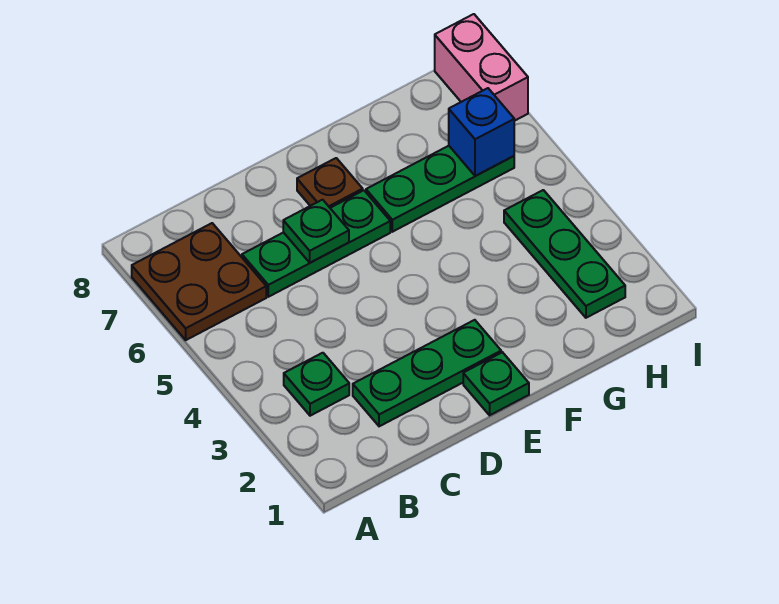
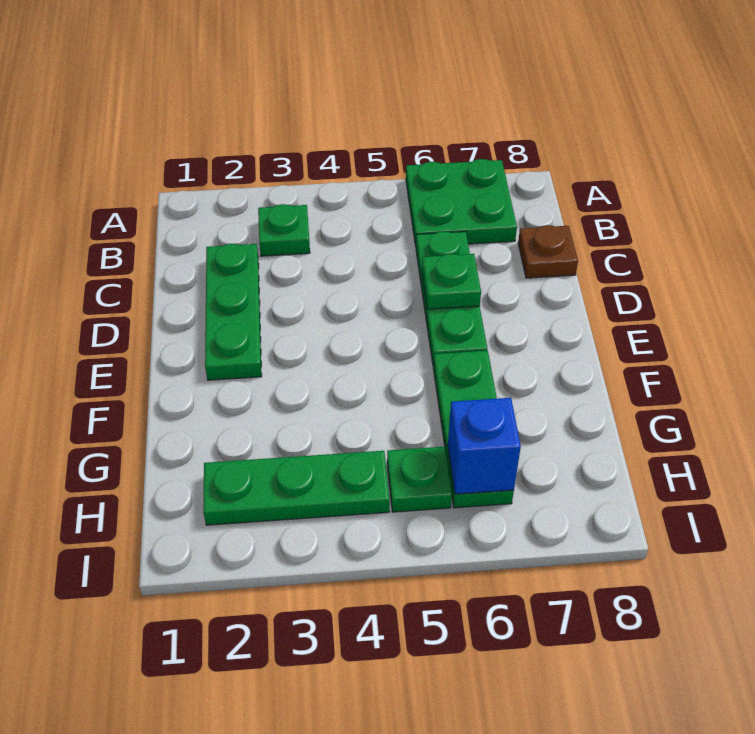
brown 2x2 plate [132,223,266,340] -> green 2x2 plate [406,159,517,246]
green 1x1 plate [463,352,529,415] -> green 1x1 plate moved to [387,447,452,512]
brown 1x1 plate [297,158,363,208] -> brown 1x1 plate moved to [518,225,578,278]
pink 1x2 brick [435,14,528,121] -> none

